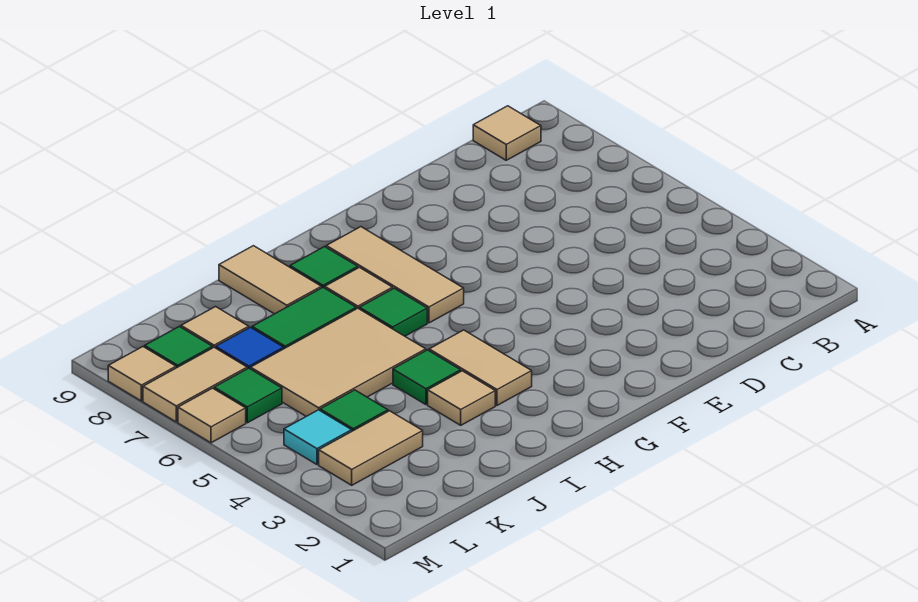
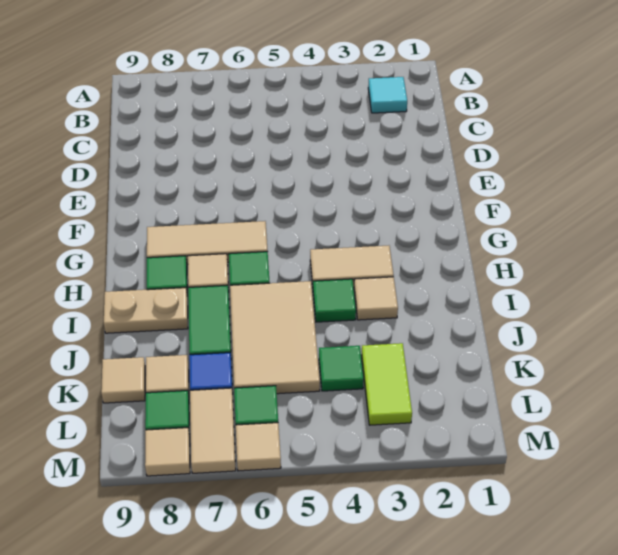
tan 1x1 tile [473,106,541,160] -> tan 1x1 tile moved to [101,357,145,403]
tan 1x2 tile [219,246,321,314] -> tan 1x2 plate [104,288,188,333]
tan 1x2 tile [319,411,423,485] -> lime 1x2 tile [361,343,412,425]
cyan 1x1 tile [284,410,352,464] -> cyan 1x1 tile moved to [368,77,407,113]

